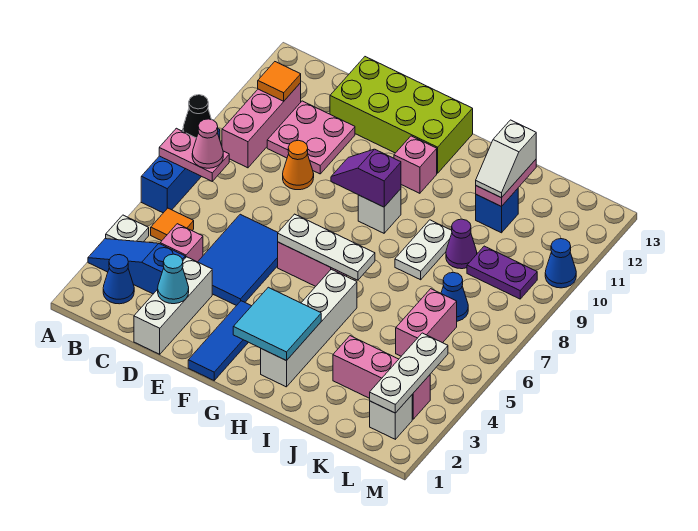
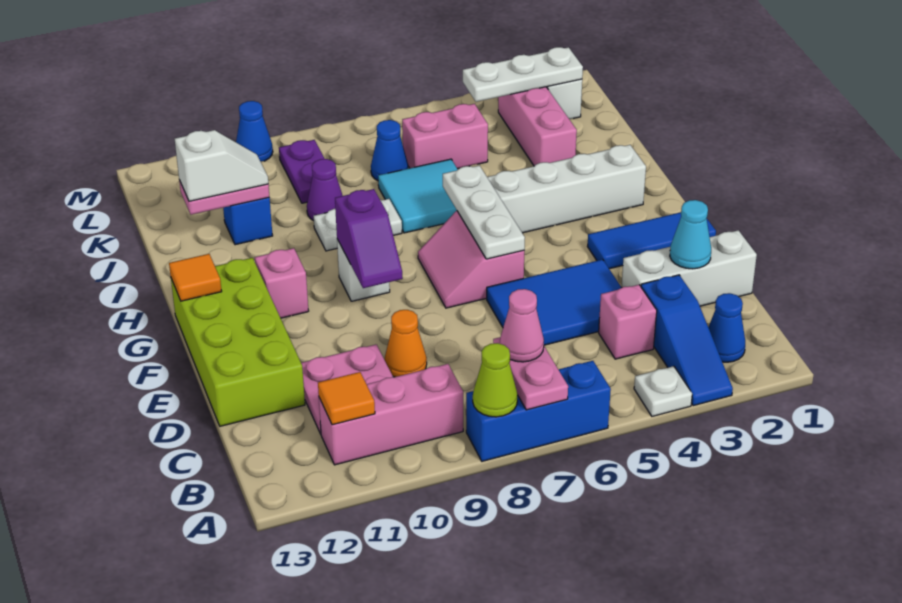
black 1x1 cone [183,95,212,138] -> lime 1x1 cone [473,343,518,417]
orange 1x1 tile [151,208,194,241] -> orange 1x1 tile moved to [169,254,222,301]
cyan 2x2 tile [233,287,321,361] -> cyan 2x2 tile moved to [378,159,458,233]

